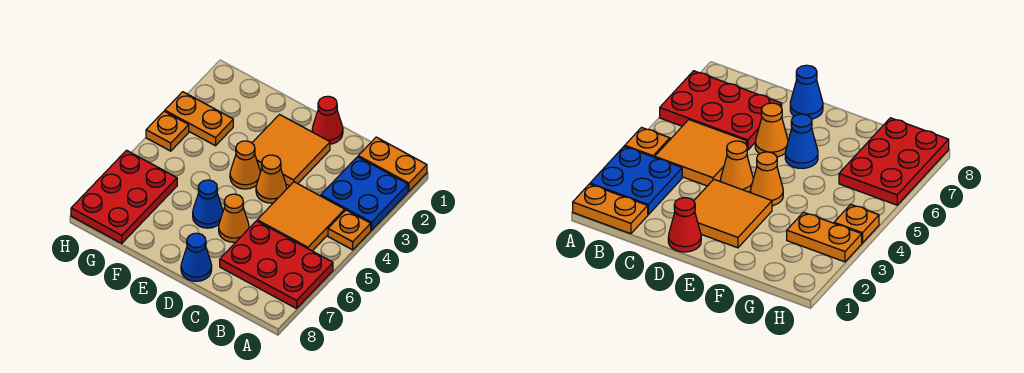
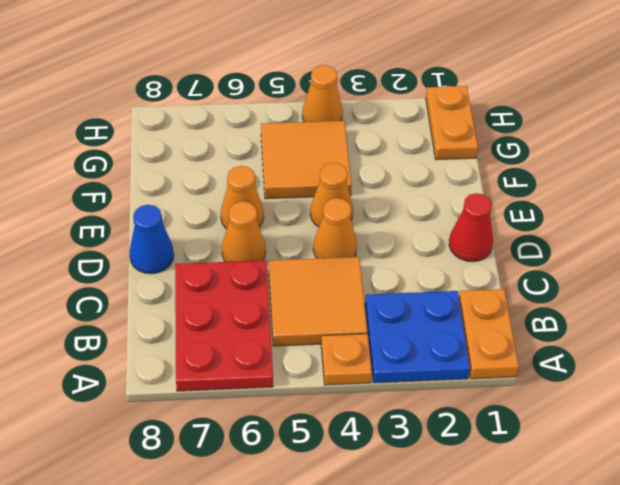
orange 2x2 tile [252,115,330,186] -> orange 2x2 tile moved to [261,121,352,199]
blue 1x1 cone [193,180,223,228] -> orange 1x1 cone [221,166,264,229]
orange 1x2 plate [165,92,233,146] -> orange 1x2 plate moved to [426,86,478,160]
red 2x3 plate [71,150,177,243] -> none
orange 1x1 plate [146,111,189,151] -> orange 1x1 cone [302,65,343,122]

